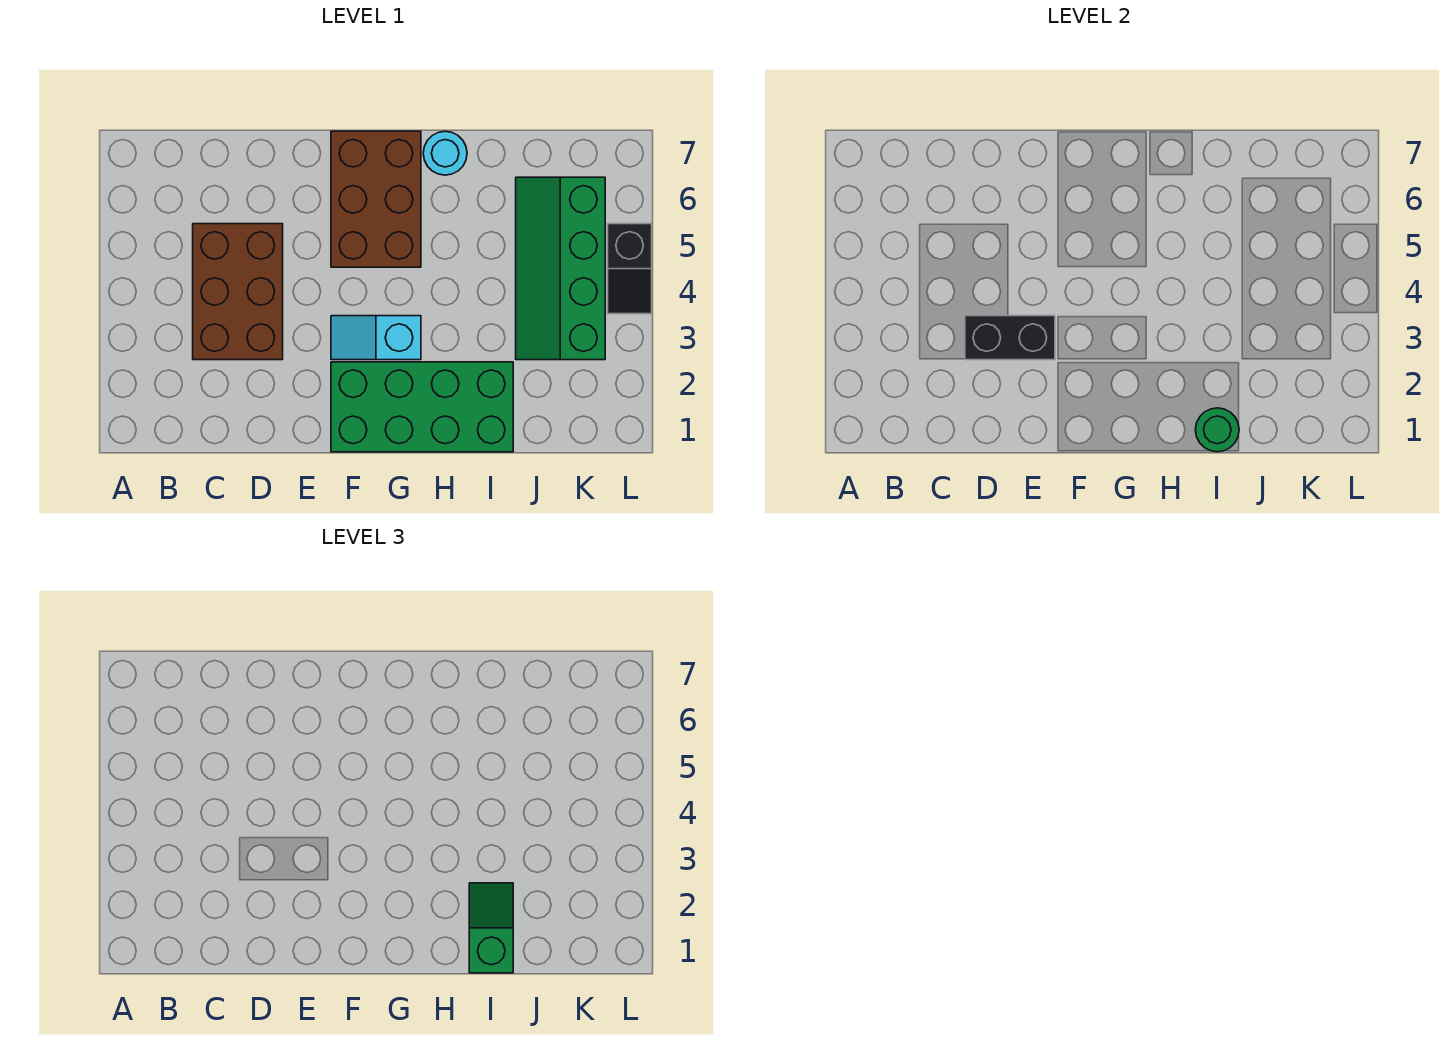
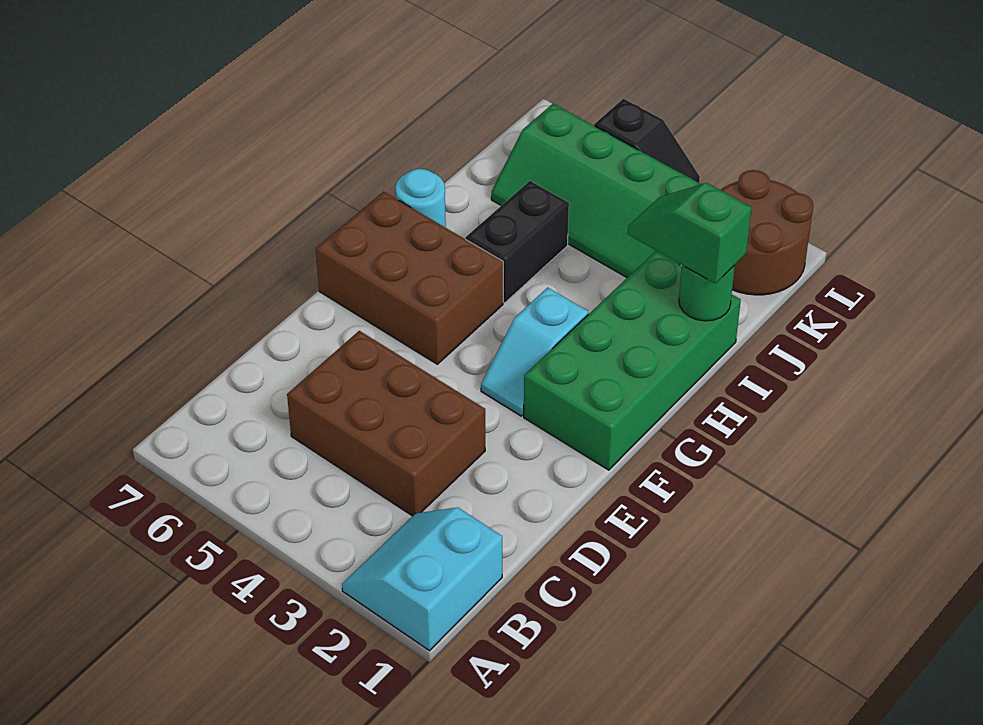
none -> cyan 2x2 slope [342,507,502,651]
black 1x2 brick [965,316,1055,360] -> black 1x2 brick moved to [466,181,569,303]
none -> brown 2x2 round brick [721,170,813,295]

